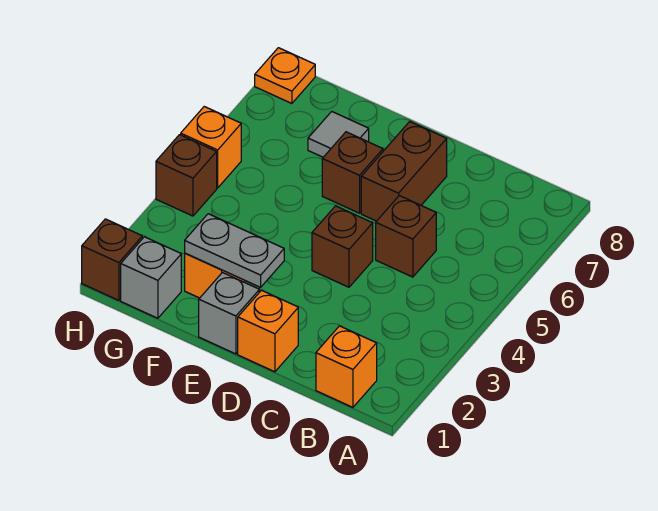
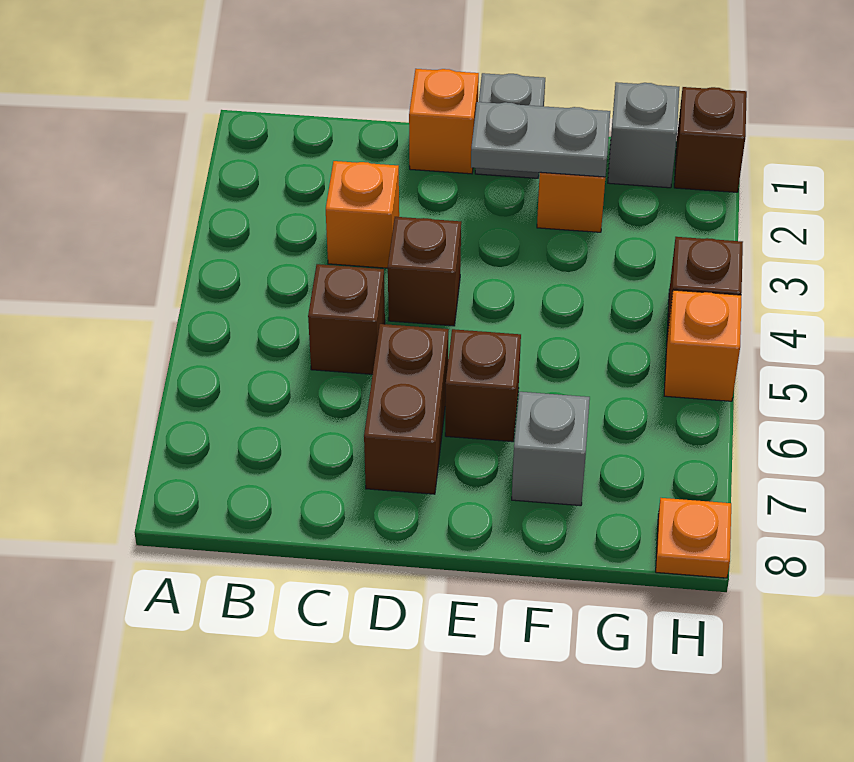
orange 1x1 brick [316,326,377,407] -> orange 1x1 brick moved to [326,161,399,268]
grey 1x1 tile [308,111,369,157] -> grey 1x1 brick [512,392,590,506]

